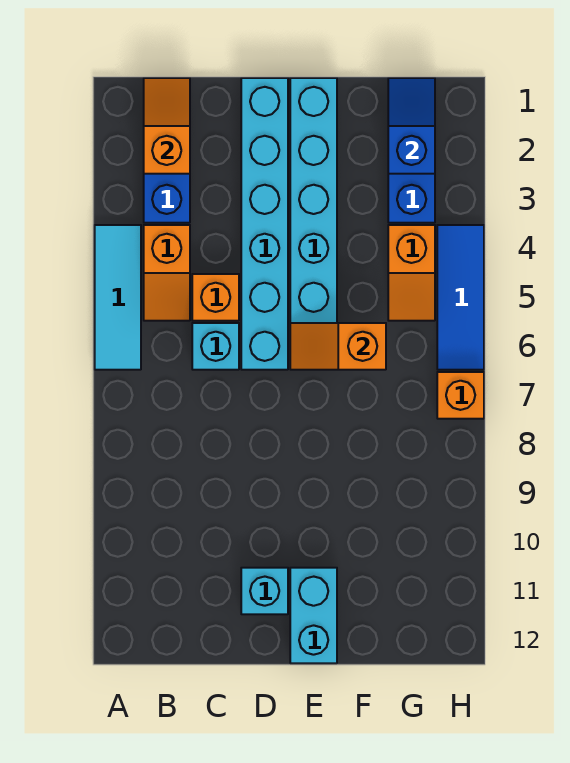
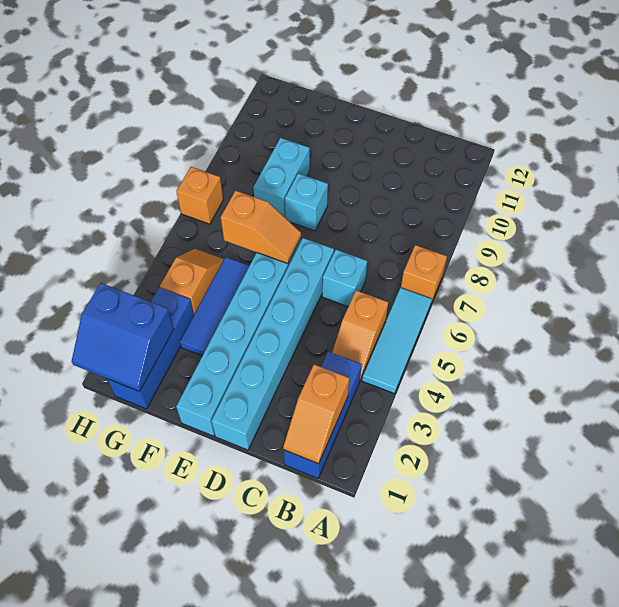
orange 1x2 slope [144,225,190,321] -> orange 1x2 slope turned to [332,290,388,380]
orange 1x1 brick [192,274,239,321] -> orange 1x1 brick moved to [401,245,447,301]
cyan 1x1 brick [241,568,288,614] -> cyan 1x1 brick moved to [285,173,328,231]
cyan 1x2 brick [290,568,337,663] -> cyan 1x2 brick moved to [253,138,310,218]
blue 1x2 slope [388,78,435,174] -> blue 2x2 slope [72,283,174,392]
blue 1x3 tile [437,225,484,370] -> blue 1x3 tile moved to [180,257,249,356]

